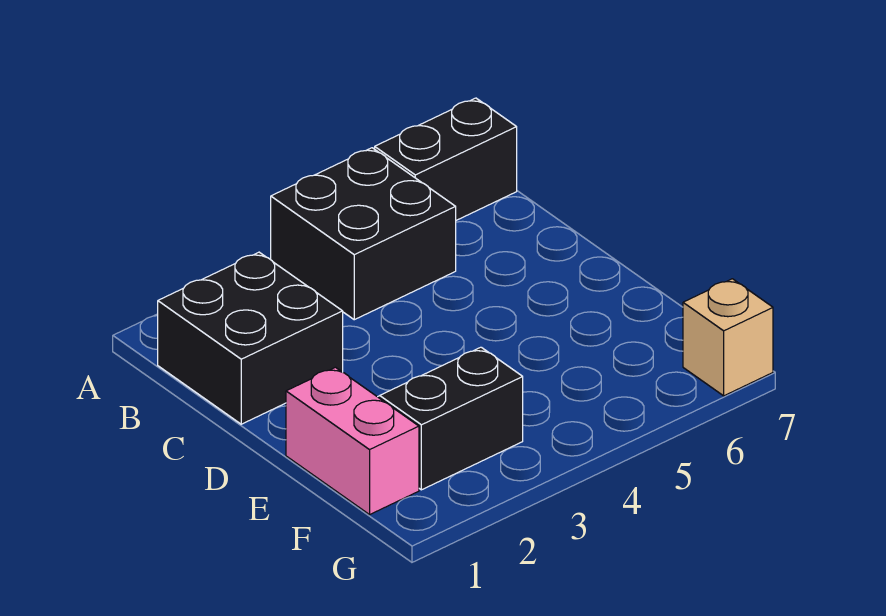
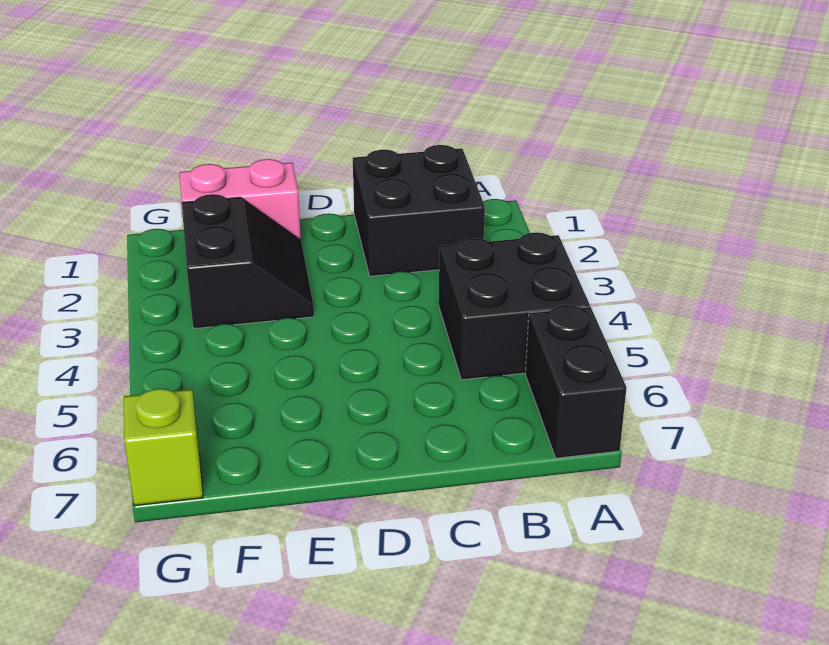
tan 1x1 brick [683,279,773,396] -> lime 1x1 brick [124,389,203,506]

